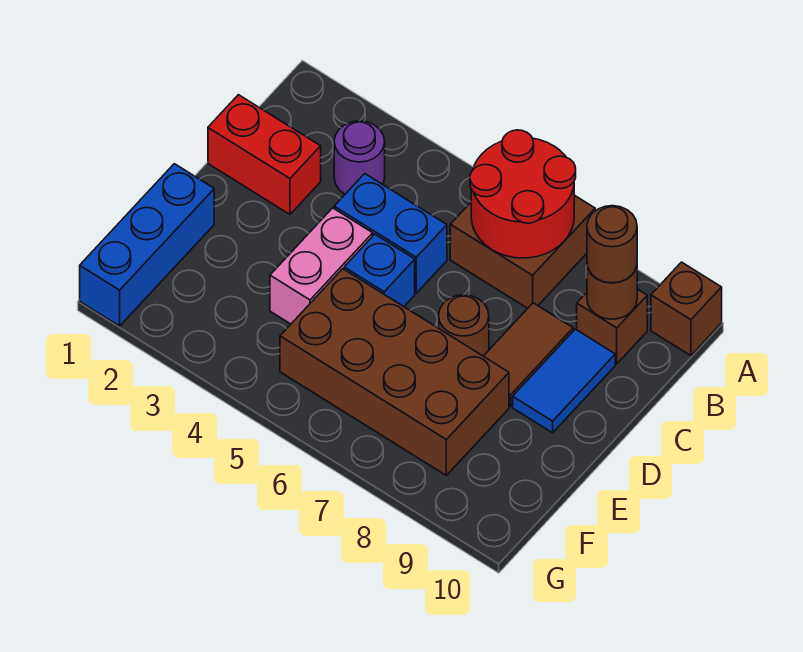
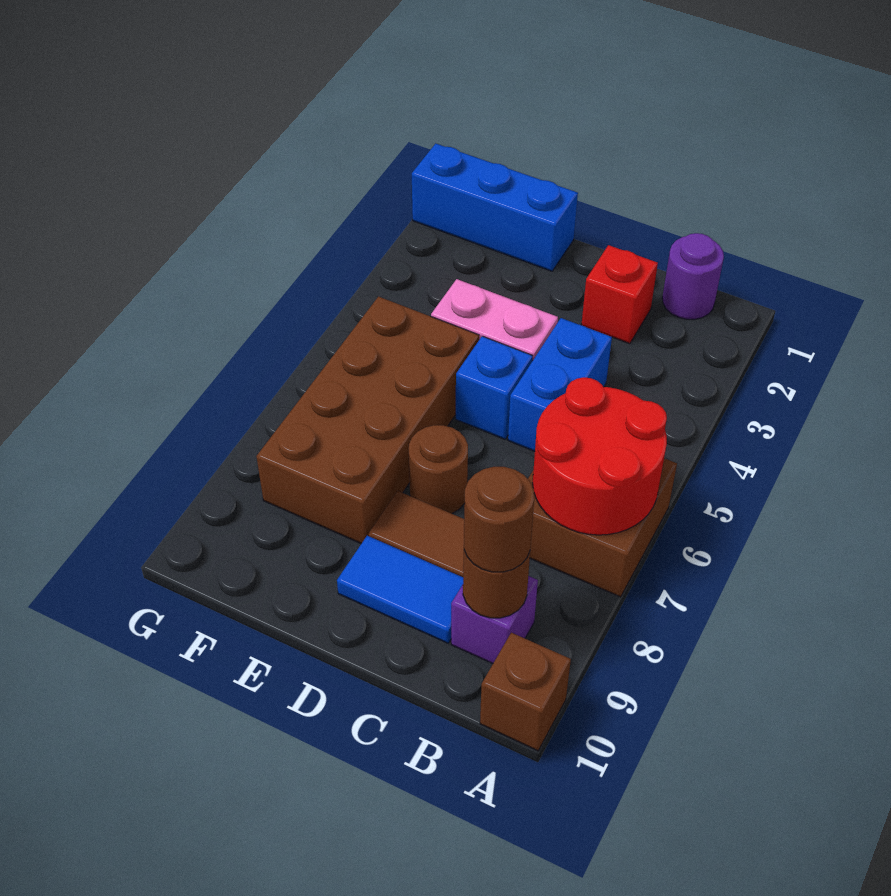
purple 1x1 round brick [334,121,385,194] -> purple 1x1 round brick moved to [662,233,724,319]
brown 1x1 brick [577,289,647,364] -> purple 1x1 brick [451,576,538,664]
red 1x2 brick [208,95,321,214] -> red 1x1 brick [581,245,658,344]

